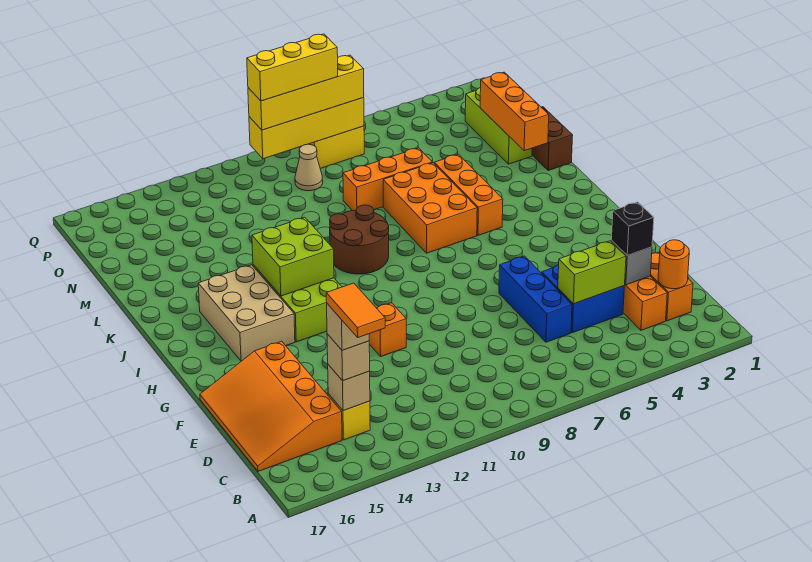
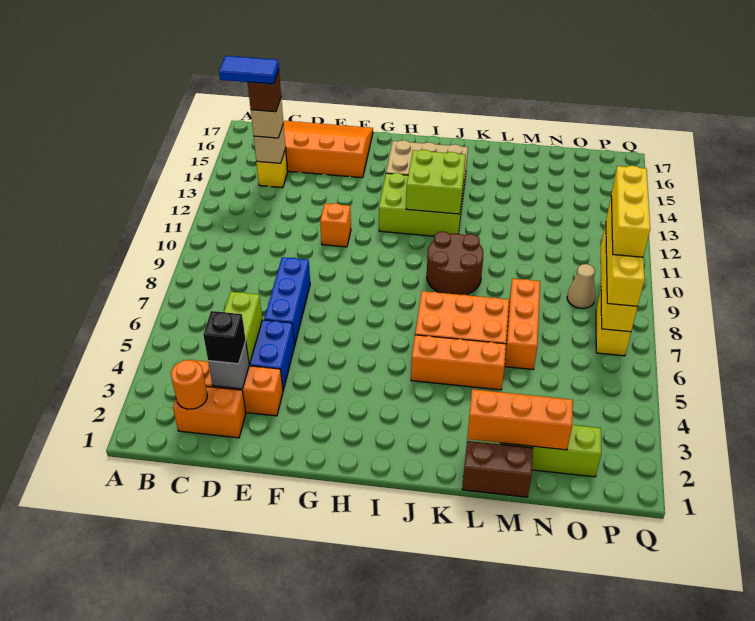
orange 1x2 tile [326,283,385,337] -> blue 1x2 tile [219,56,279,84]
tan 1x1 brick [327,304,369,350] -> brown 1x1 brick [248,70,281,112]
blue 1x3 brick [499,256,572,342] -> blue 1x3 brick turned to [264,257,310,345]

